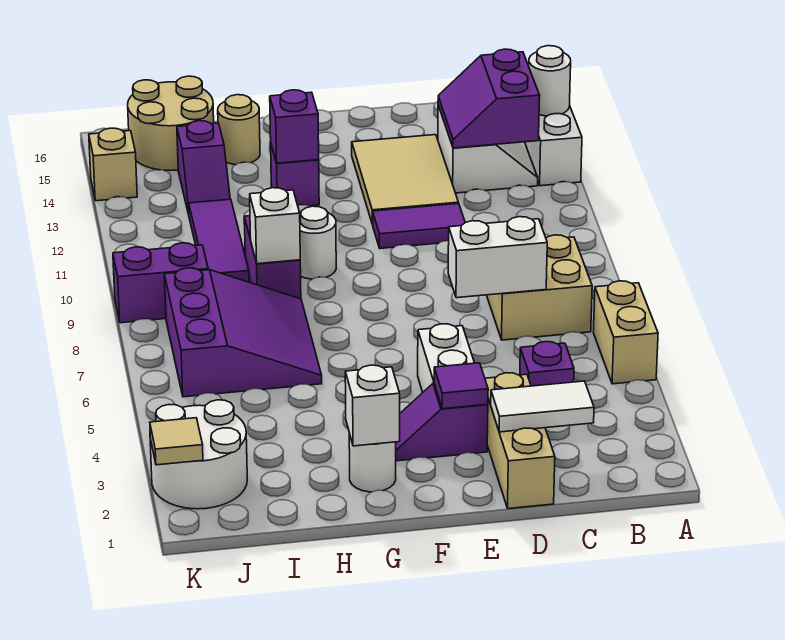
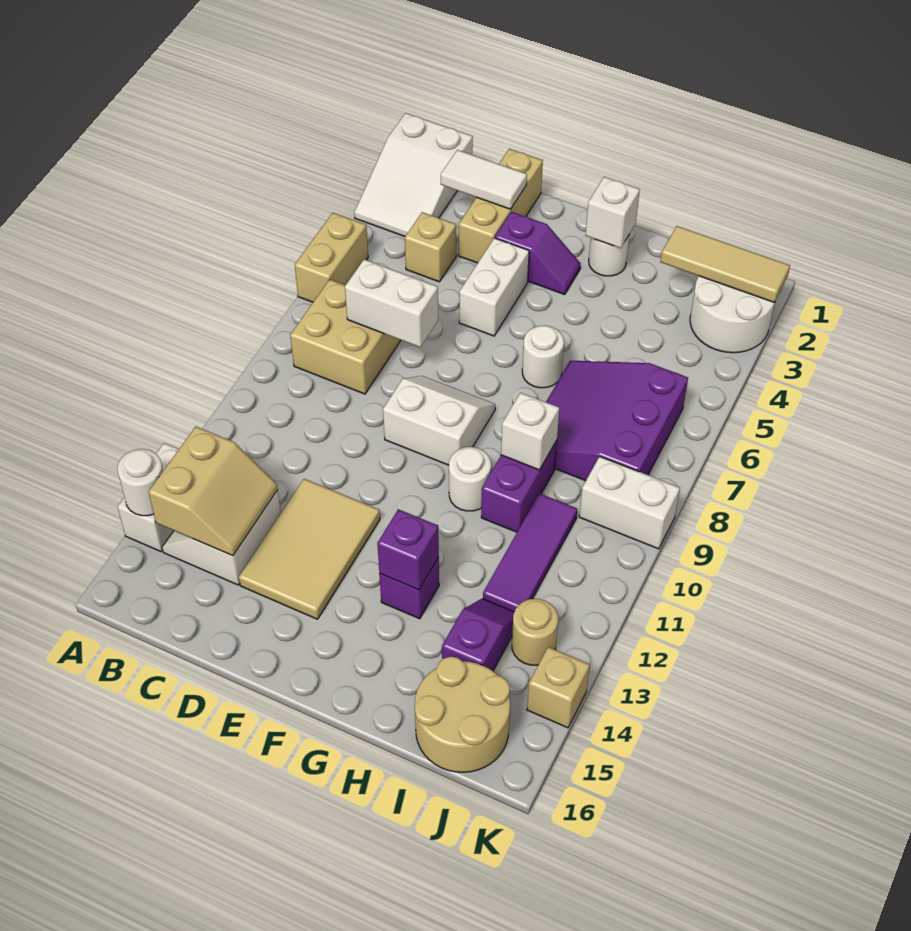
none -> white 2x3 slope [354,113,473,236]
purple 2x2 slope [438,49,540,148] -> tan 2x2 slope [148,427,278,556]
purple 1x1 brick [520,342,574,386] -> tan 1x1 brick [405,212,456,282]
purple 1x2 tile [373,203,465,248] -> none
purple 1x1 tile [434,363,488,409] -> none
none -> white 2x2 slope [383,376,495,465]
none -> white 1x1 round brick [522,326,564,388]
tan 1x1 round brick [218,95,260,165] -> tan 1x1 round brick moved to [512,599,558,665]
purple 1x2 brick [113,243,208,323] -> white 1x2 brick [579,456,680,549]
tan 1x1 tile [150,418,203,465] -> tan 1x3 tile [660,226,790,302]

